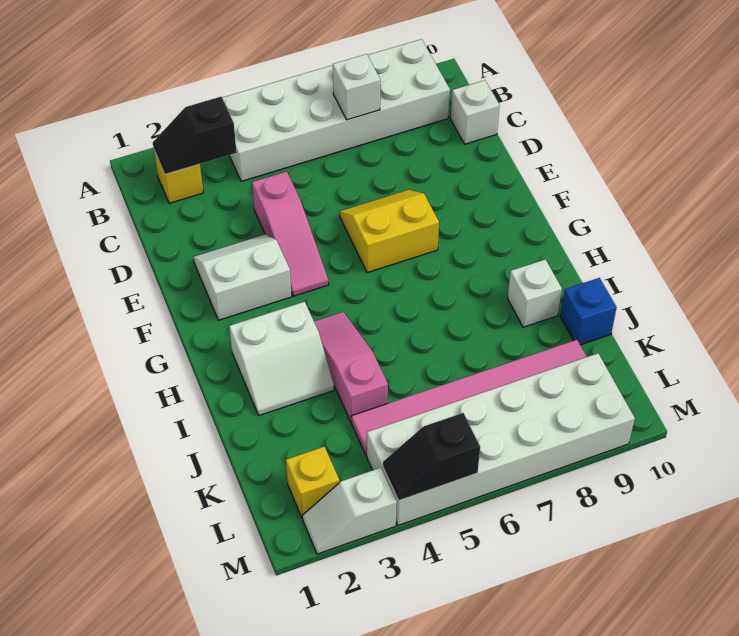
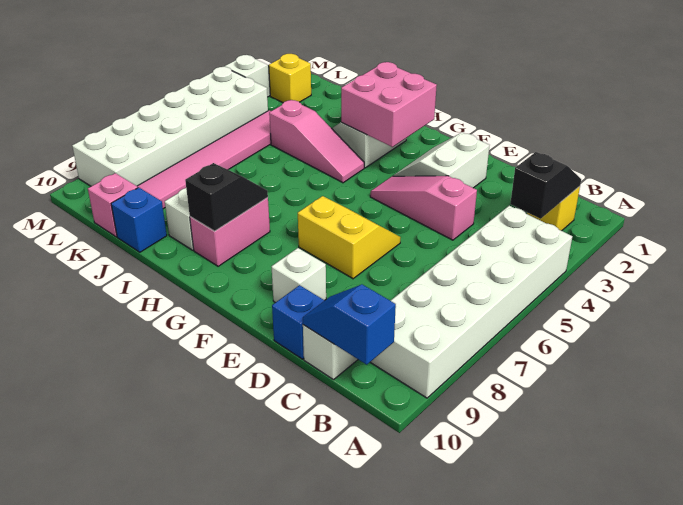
white 1x1 brick [333,54,380,120] -> white 1x1 brick moved to [271,248,326,303]
none -> blue 1x2 slope [303,285,396,365]
none -> blue 1x1 brick [272,285,325,359]
white 2x2 slope [193,235,292,320] -> white 2x2 slope turned to [393,133,490,188]
yellow 2x2 slope [339,190,439,273] -> yellow 2x2 slope turned to [298,196,401,279]
none -> pink 2x2 brick [341,62,437,147]
none -> pink 1x2 brick [190,198,270,266]
none -> pink 1x1 brick [88,173,138,237]
black 1x2 slope [383,413,480,500] -> black 1x2 slope moved to [185,163,268,231]

